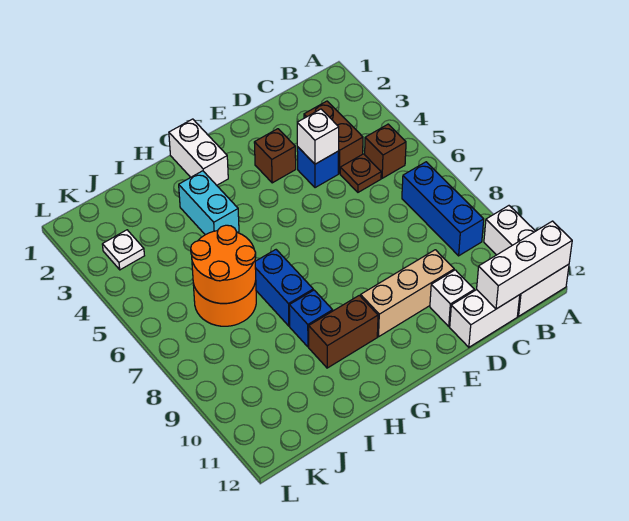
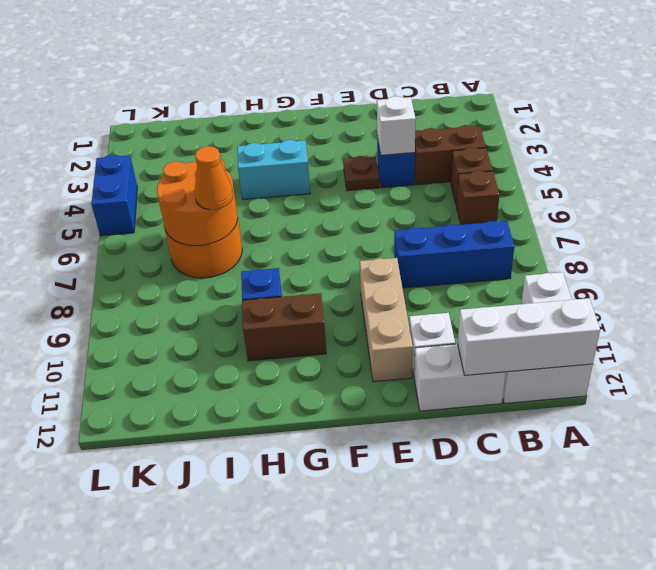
blue 1x3 brick [402,162,484,256] -> blue 1x3 brick turned to [394,221,514,288]
brown 1x2 brick [304,101,363,174] -> brown 1x2 brick turned to [414,125,486,185]
brown 1x1 plate [340,154,381,192] -> brown 1x1 plate moved to [343,156,380,191]
tan 1x3 brick [361,250,454,337] -> tan 1x3 brick turned to [360,258,413,382]
brown 1x1 brick [254,129,296,183] -> brown 1x1 brick moved to [456,171,499,225]
white 1x2 brick [169,119,228,185] -> none
cyan 1x2 brick [179,171,239,235] -> cyan 1x2 brick turned to [237,140,310,200]
blue 1x2 brick [255,250,313,326] -> blue 1x2 brick moved to [91,155,137,236]
none -> orange 1x1 cone [195,146,233,210]
white 1x1 plate [102,230,144,270] -> none

